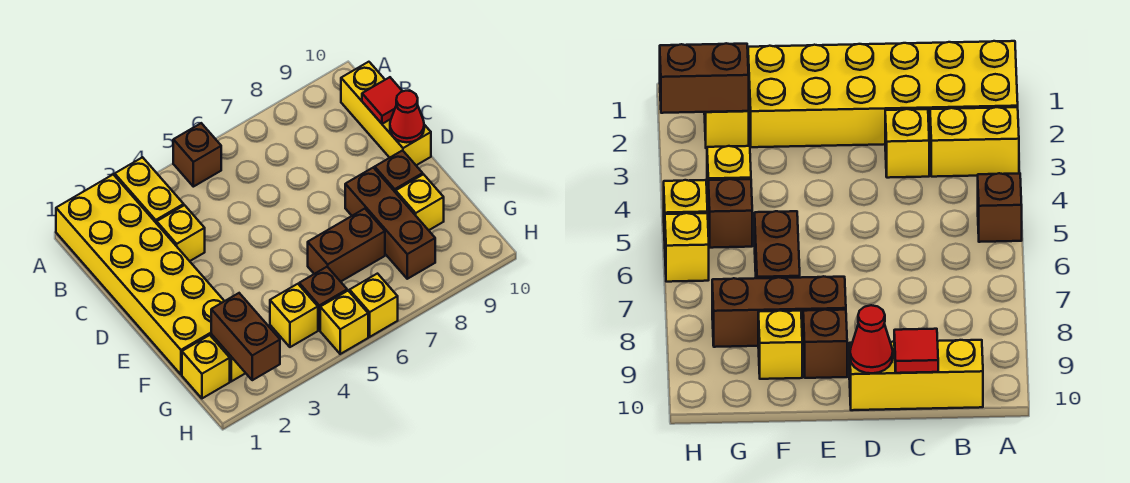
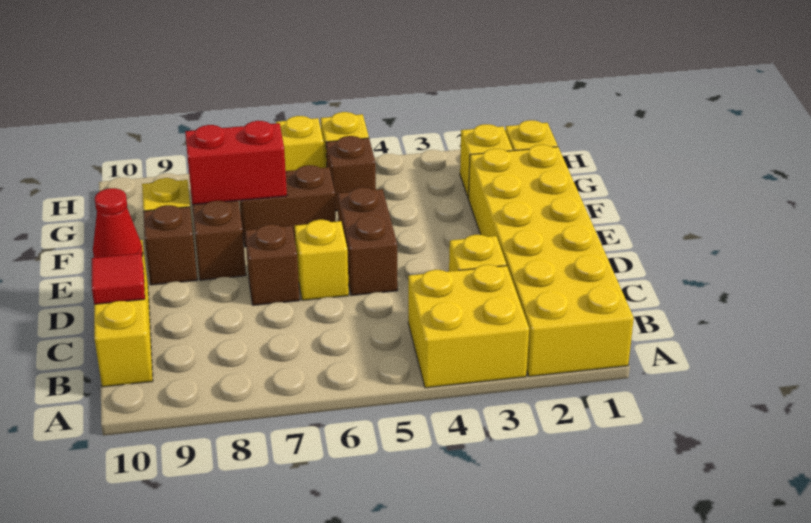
yellow 1x2 brick [115,157,184,223] -> yellow 2x2 brick [408,265,529,388]
brown 1x1 brick [173,123,221,187] -> brown 1x1 brick moved to [245,224,300,305]
none -> red 1x2 brick [185,121,287,205]
brown 1x2 brick [211,293,280,380] -> brown 1x2 brick moved to [338,187,398,296]
yellow 1x1 brick [270,284,318,347] -> yellow 1x1 brick moved to [295,220,349,300]

